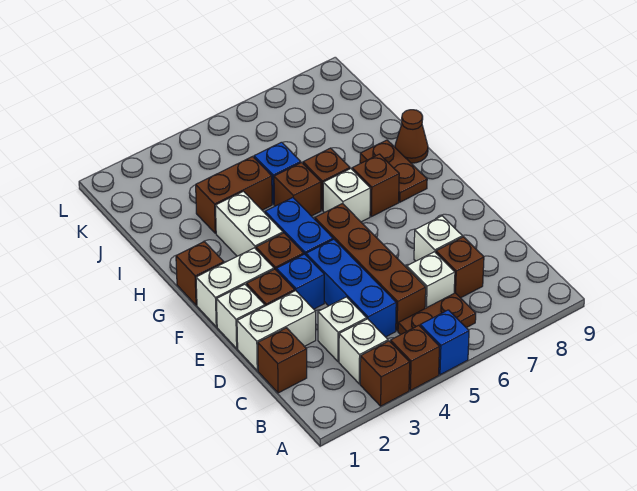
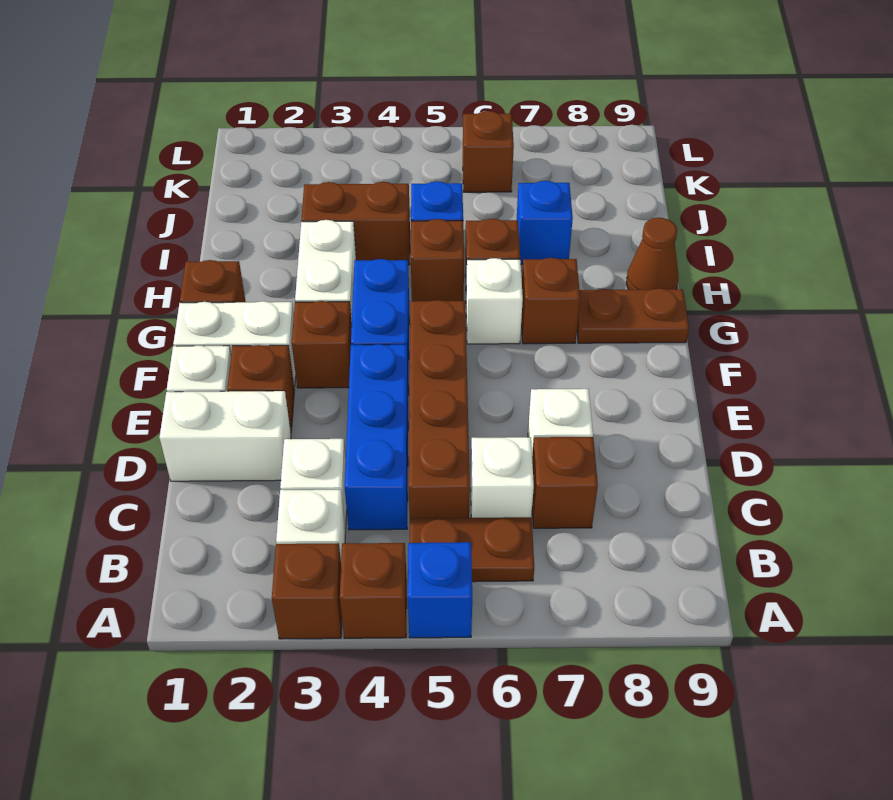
brown 1x1 brick [258,328,307,393] -> brown 1x1 brick moved to [463,111,514,192]
blue 1x1 brick [276,254,324,309] -> blue 1x1 brick moved to [517,181,573,264]
brown 1x2 plate [360,140,427,202] -> brown 1x2 plate turned to [577,288,689,343]

